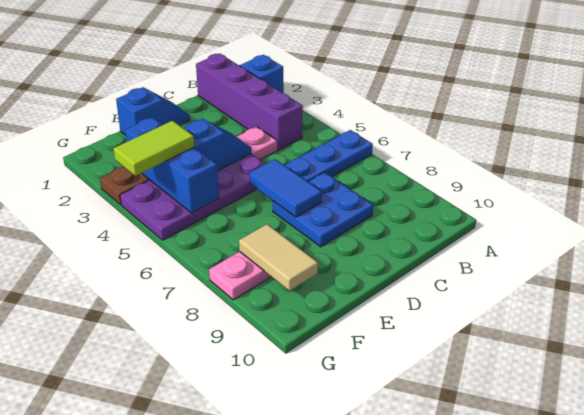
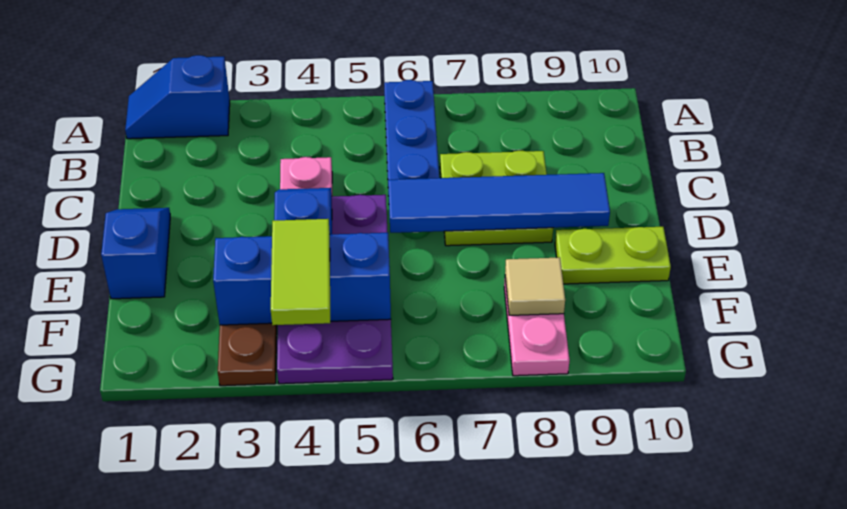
purple 1x4 brick [196,53,303,150] -> none
blue 2x2 plate [273,172,373,247] -> lime 2x2 plate [440,151,553,246]
blue 1x2 tile [249,159,322,217] -> blue 1x4 tile [388,173,610,233]
none -> lime 1x2 plate [555,227,671,284]
tan 1x2 tile [239,224,318,291] -> tan 1x1 tile [505,258,565,315]

